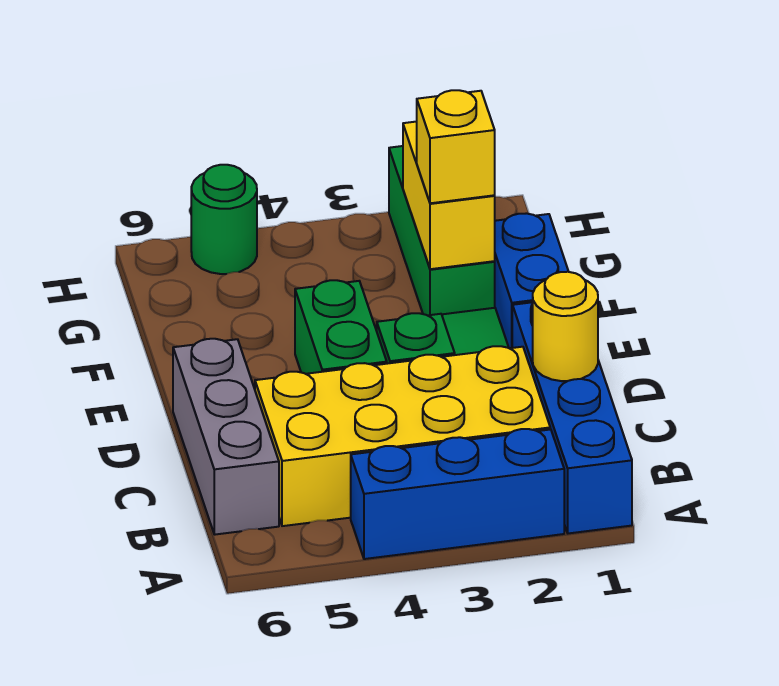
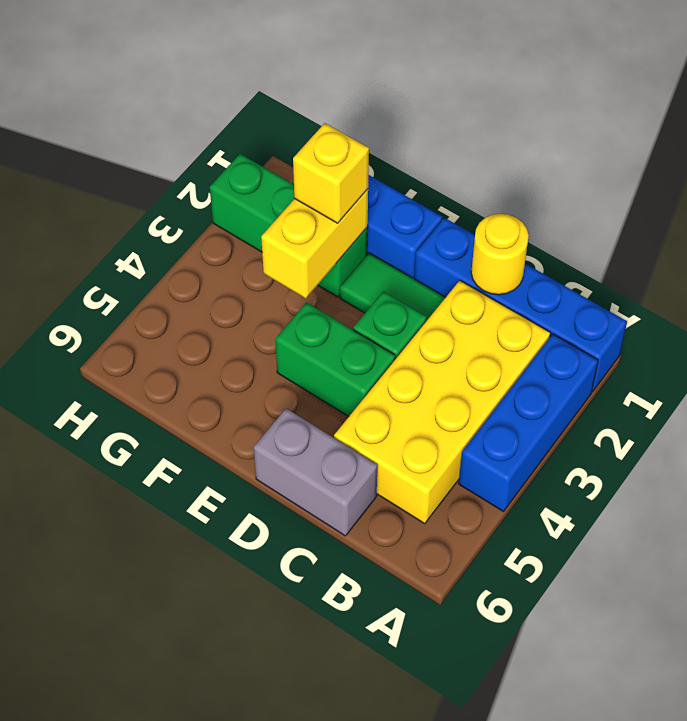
grey 1x3 brick [173,339,279,535] -> grey 1x2 brick [254,408,378,536]
yellow 1x2 brick [403,122,495,269] -> yellow 1x2 brick turned to [261,189,368,299]
green 1x1 round brick [191,165,257,274] -> none

